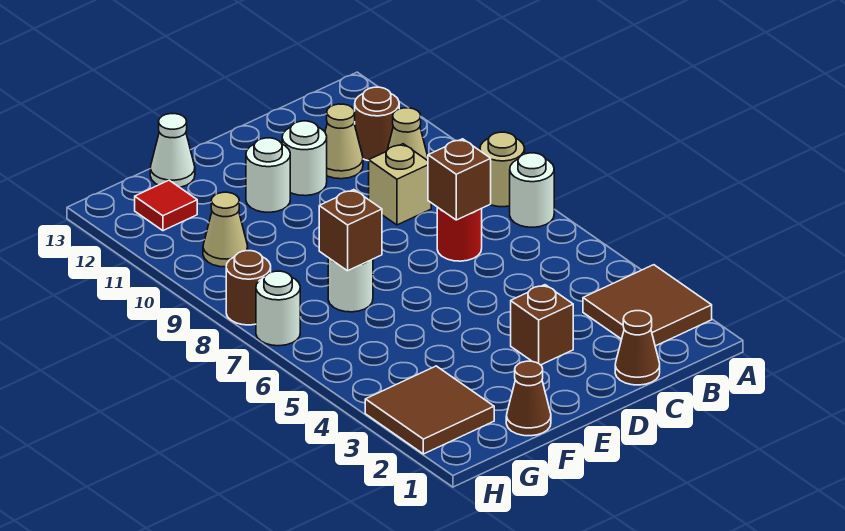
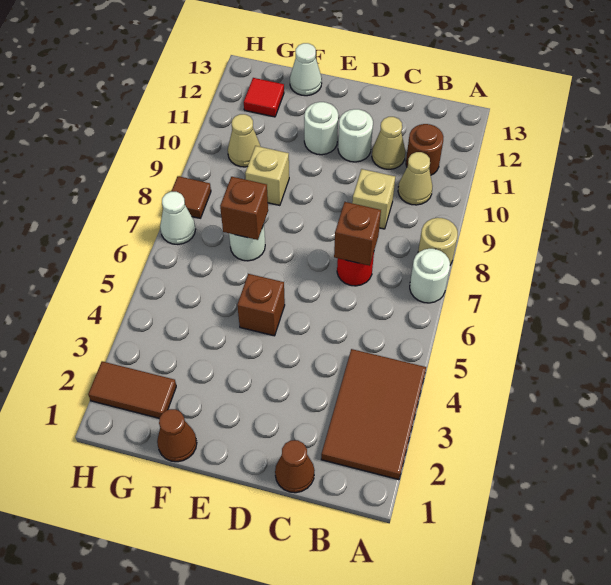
brown 2x2 tile [583,265,712,346] -> brown 2x3 tile [321,349,426,480]
brown 1x1 brick [511,285,573,365] -> brown 1x1 brick moved to [237,274,285,336]
none -> tan 1x1 brick [245,146,289,205]
brown 2x2 tile [365,366,494,454] -> brown 1x2 tile [88,361,176,418]
white 1x1 round brick [256,271,300,346] -> white 1x1 cone [160,192,196,244]
brown 1x1 round brick [226,251,271,325] -> brown 1x1 tile [171,176,211,218]

